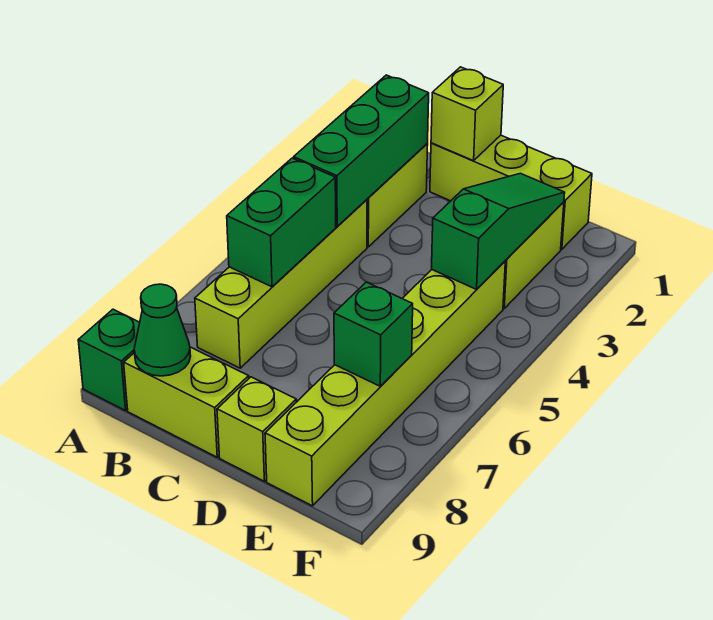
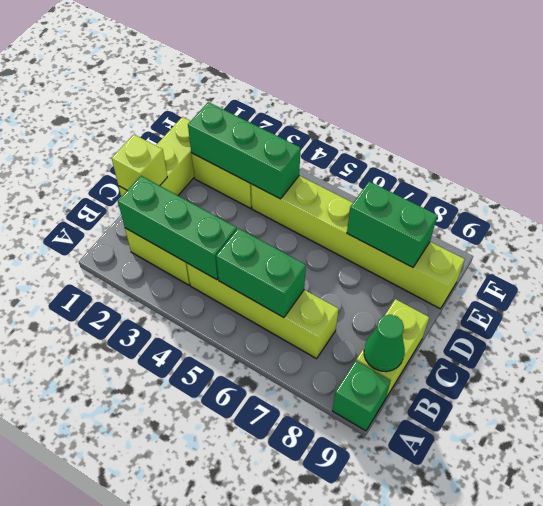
lime 1x1 brick [217,377,296,481] -> none
green 1x3 slope [432,173,565,289] -> green 1x3 brick [188,102,301,199]
green 1x1 brick [334,282,413,386] -> green 1x2 brick [347,181,438,267]

